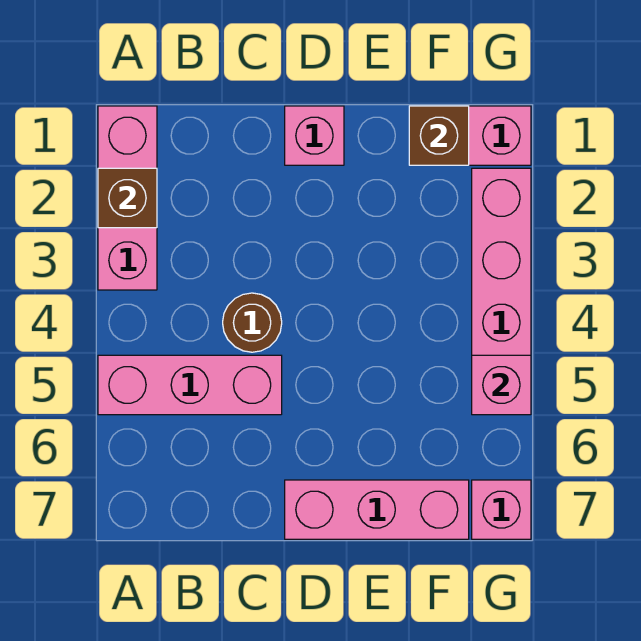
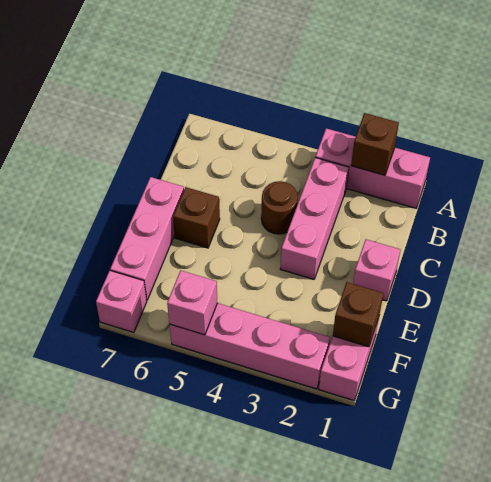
pink 1x3 brick [98,355,282,415] -> pink 1x3 brick moved to [280,158,349,279]
none -> brown 1x1 brick [173,187,220,248]

